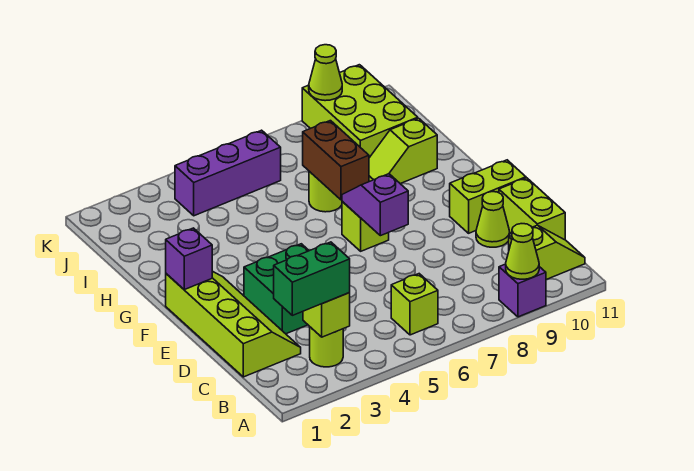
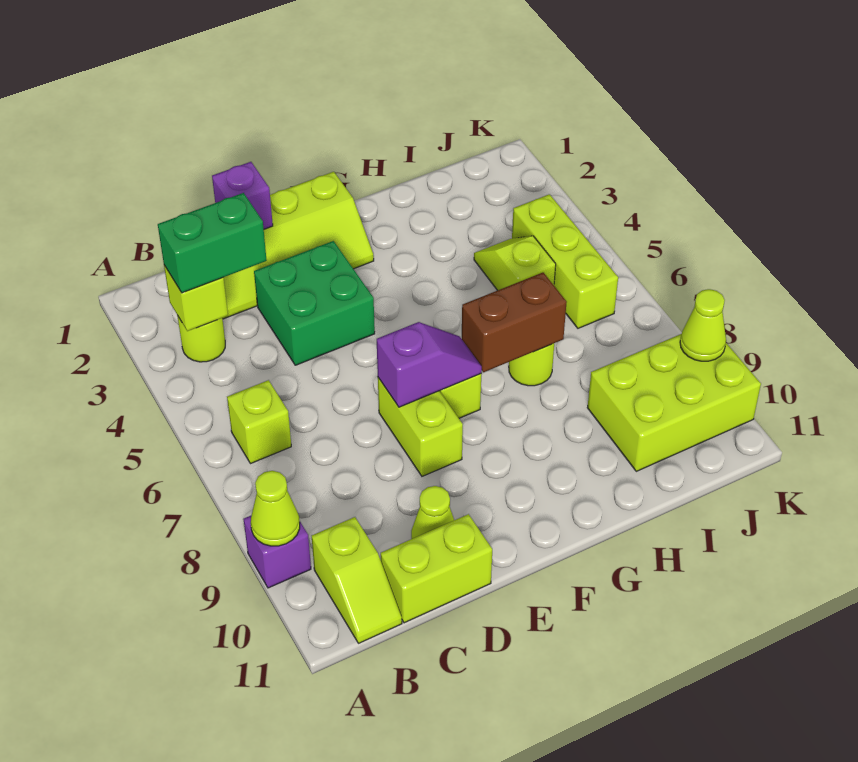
green 1x2 brick [274,242,350,315] -> green 1x2 brick turned to [158,193,267,293]
lime 1x2 brick [450,160,526,233] -> lime 1x2 brick moved to [378,378,463,476]
purple 1x1 brick [166,228,212,290] -> purple 1x1 brick moved to [212,162,273,229]
lime 1x2 slope [369,118,437,184] -> lime 1x2 slope moved to [474,236,556,290]
purple 1x3 brick [175,130,281,216] -> lime 1x3 brick [512,194,618,328]

